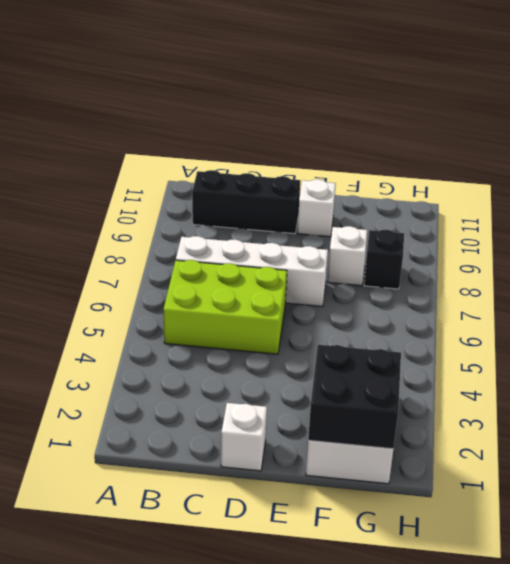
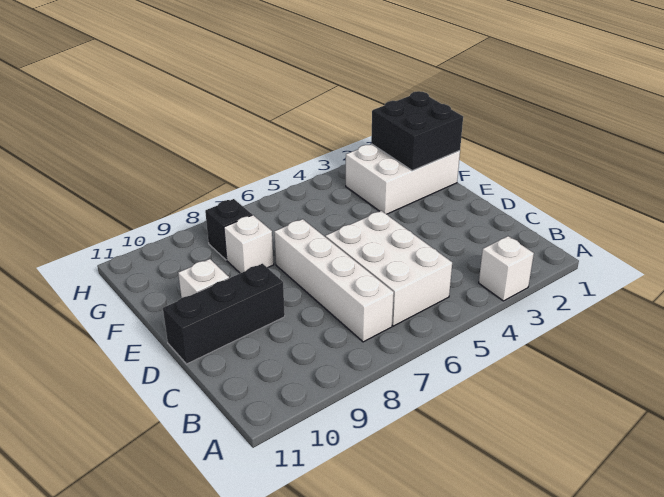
lime 2x3 brick [163,260,287,354] -> white 2x3 brick [325,211,452,326]
black 1x3 brick [192,170,300,234] -> black 1x3 brick turned to [163,264,285,364]
white 1x1 brick [221,403,267,471] -> white 1x1 brick moved to [479,236,534,301]

